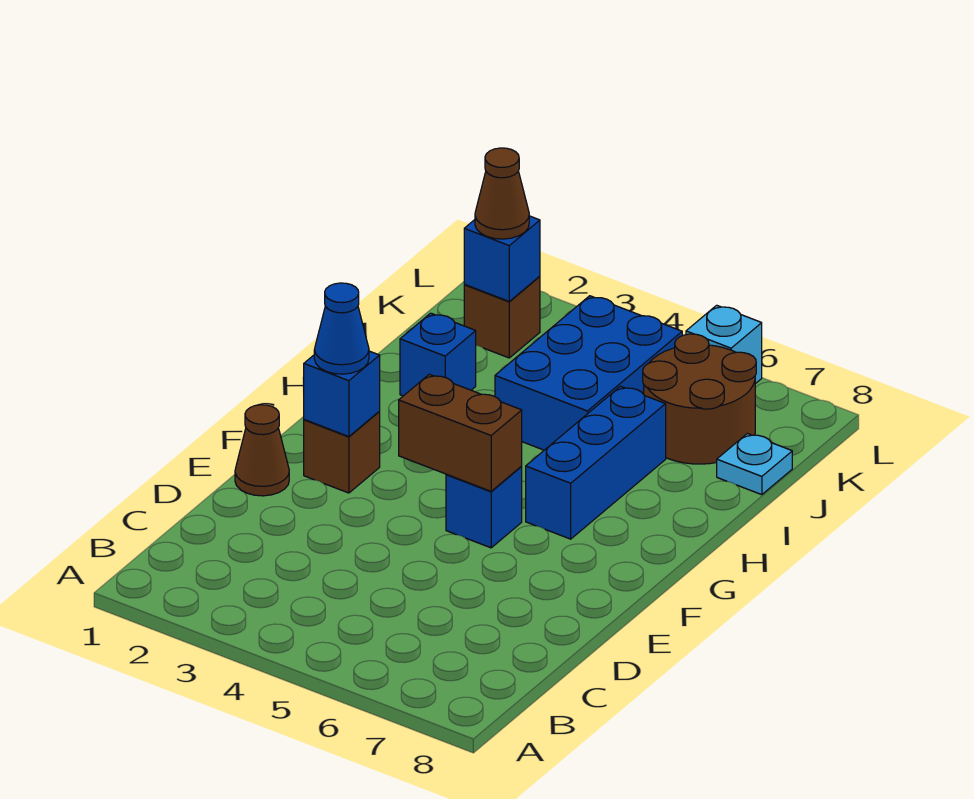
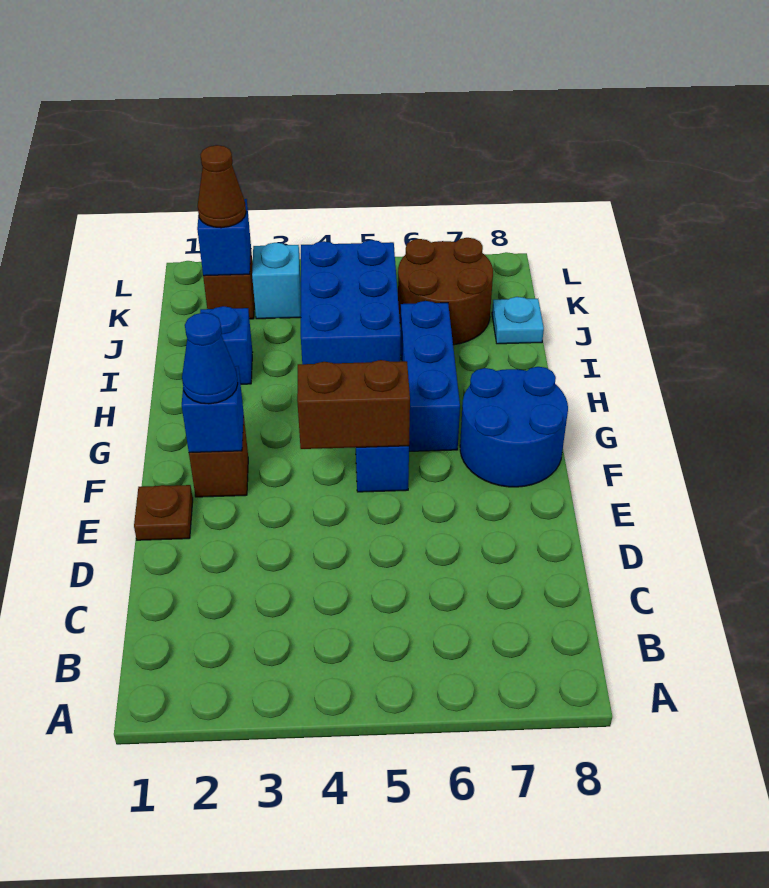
brown 1x1 cone [235,405,289,496] -> brown 1x1 plate [134,485,193,540]
none -> blue 2x2 round brick [460,367,568,487]
cyan 1x1 brick [686,305,762,384] -> cyan 1x1 brick moved to [252,243,301,319]

